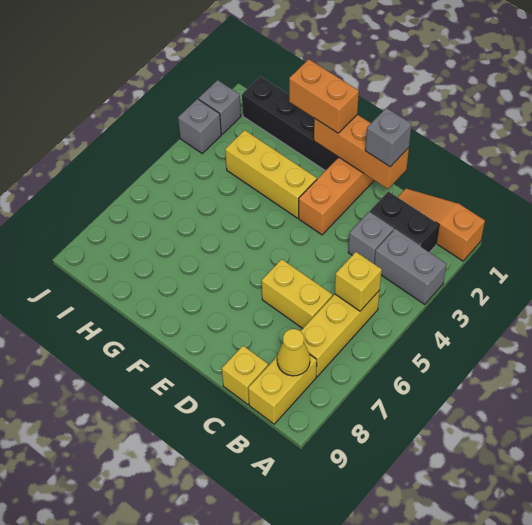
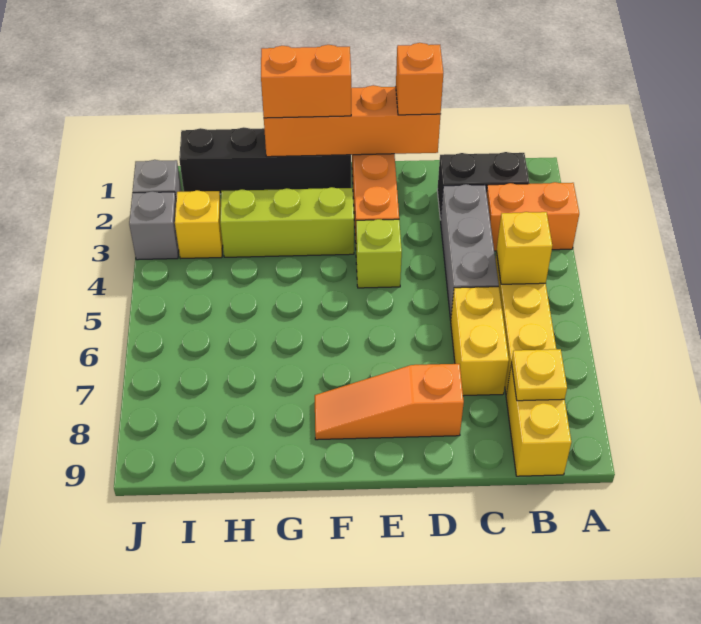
orange 1x3 slope [398,189,485,261] -> orange 1x3 slope moved to [315,364,464,440]
grey 1x2 brick [374,230,446,304] -> orange 1x2 brick [487,182,579,251]
yellow 1x1 cone [277,329,310,376] -> yellow 1x1 plate [511,349,567,401]
grey 1x1 brick [348,212,393,264] -> grey 1x3 brick [440,184,499,320]
yellow 1x2 brick [262,259,332,329] -> yellow 1x2 brick turned to [451,287,509,396]
yellow 1x1 brick [222,346,268,404] -> yellow 1x1 brick moved to [175,190,223,259]
orange 1x3 brick [314,115,409,189] -> orange 1x4 brick [264,85,441,157]
grey 1x1 brick [365,108,412,167] -> orange 1x1 brick [396,43,443,115]
none -> lime 1x1 brick [356,219,402,288]
yellow 1x3 brick [225,130,317,218] -> lime 1x3 brick [220,187,354,257]

